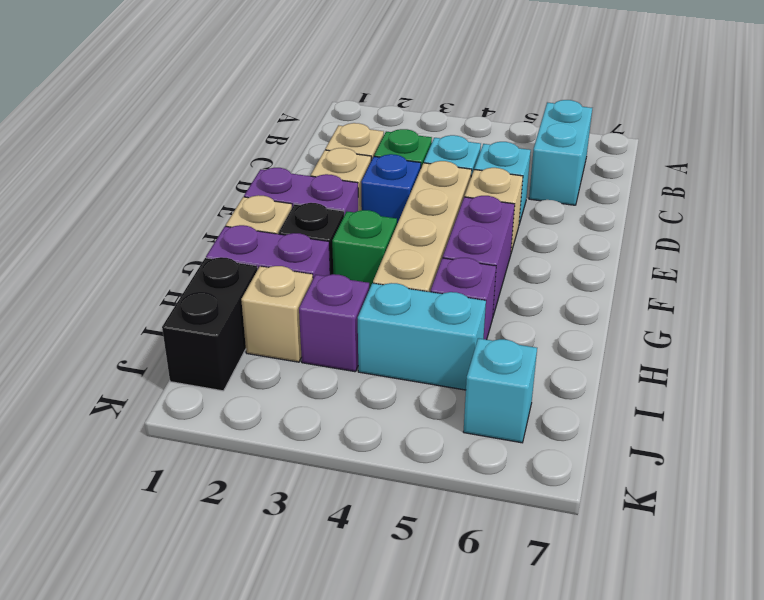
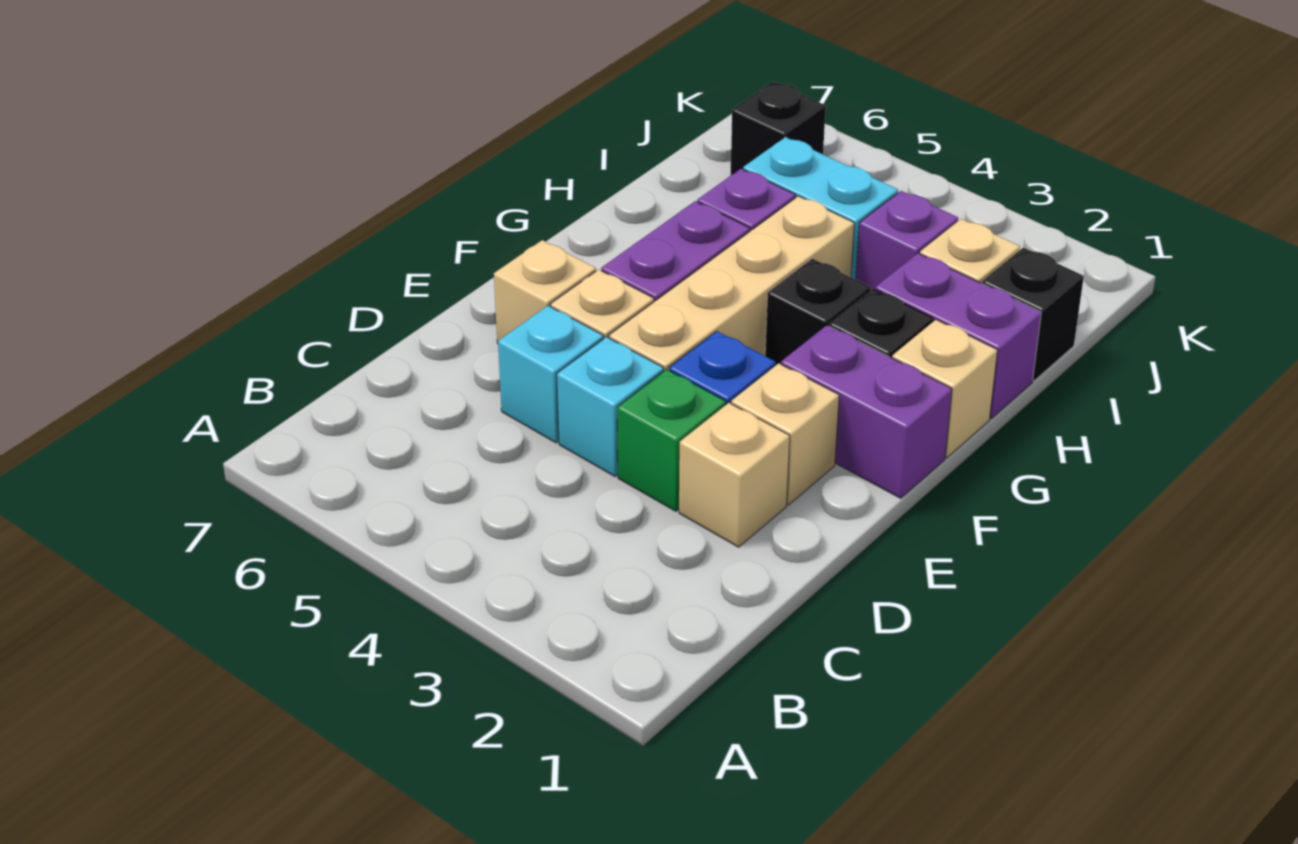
cyan 1x2 brick [529,100,592,205] -> none
none -> tan 1x1 brick [494,240,596,343]
green 1x1 brick [332,210,397,289] -> black 1x1 brick [765,259,870,365]
black 1x2 brick [162,257,257,391] -> black 1x1 brick [982,248,1084,381]
cyan 1x1 brick [463,338,537,443] -> black 1x1 brick [730,82,826,176]

